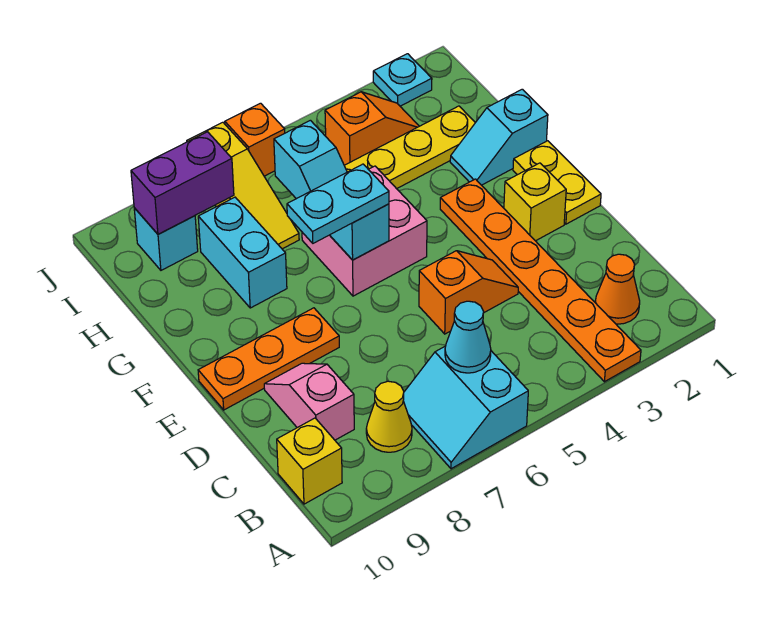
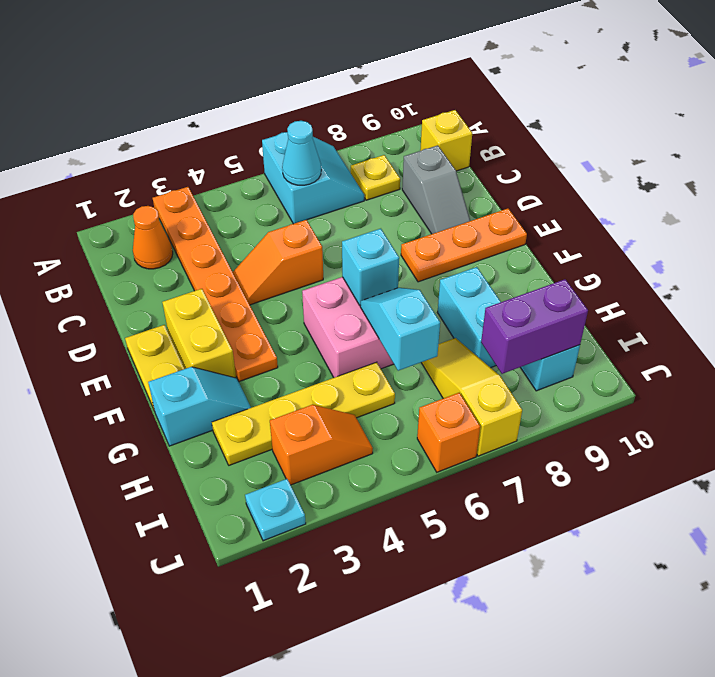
yellow 1x1 cone [366,381,412,452] -> yellow 1x1 plate [351,155,400,200]
pink 1x2 slope [264,363,354,440] -> grey 1x2 slope [402,145,470,234]
yellow 1x1 brick [504,163,566,241] -> yellow 1x2 brick [162,289,236,378]
cyan 1x2 plate [287,164,389,243] -> none
orange 1x2 slope [325,92,419,165] -> orange 1x2 slope turned to [270,405,373,485]

